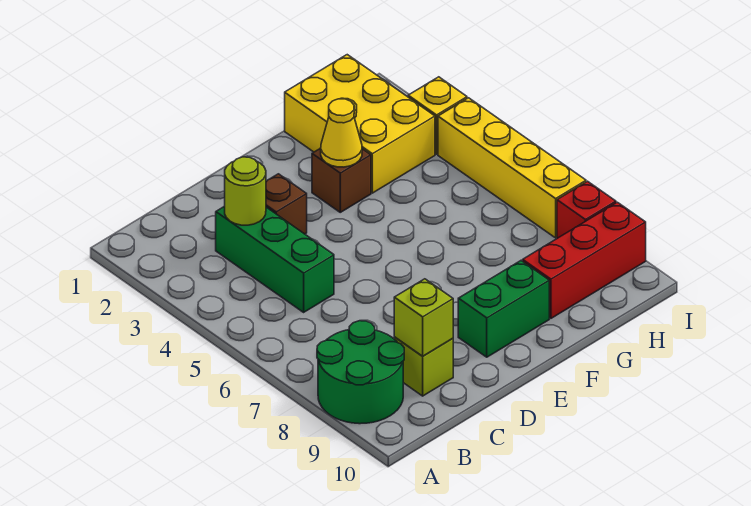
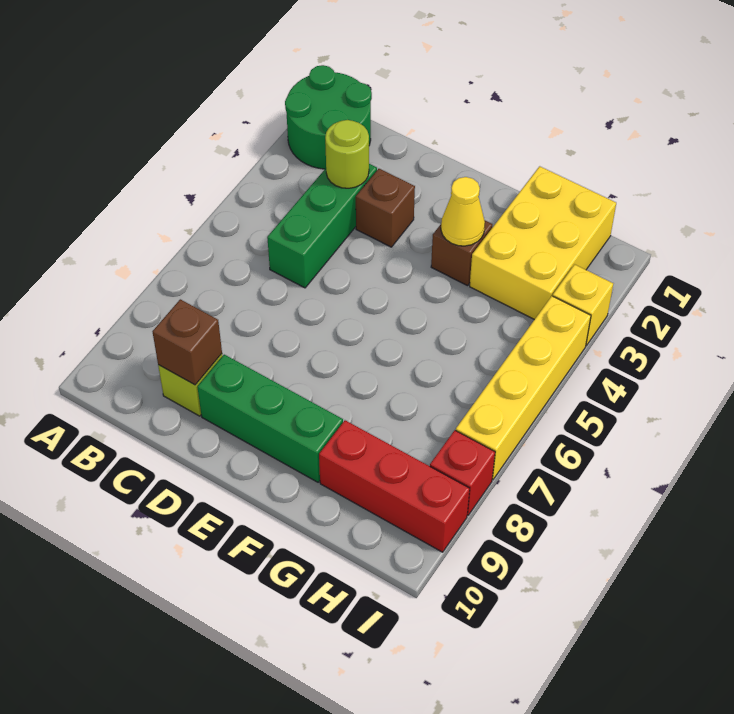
green 2x2 round brick [317,321,404,424] -> green 2x2 round brick moved to [285,65,372,169]
lime 1x1 brick [394,279,453,356] -> brown 1x1 brick [153,299,222,385]
green 1x2 brick [458,261,549,357] -> green 1x3 brick [197,355,343,482]

